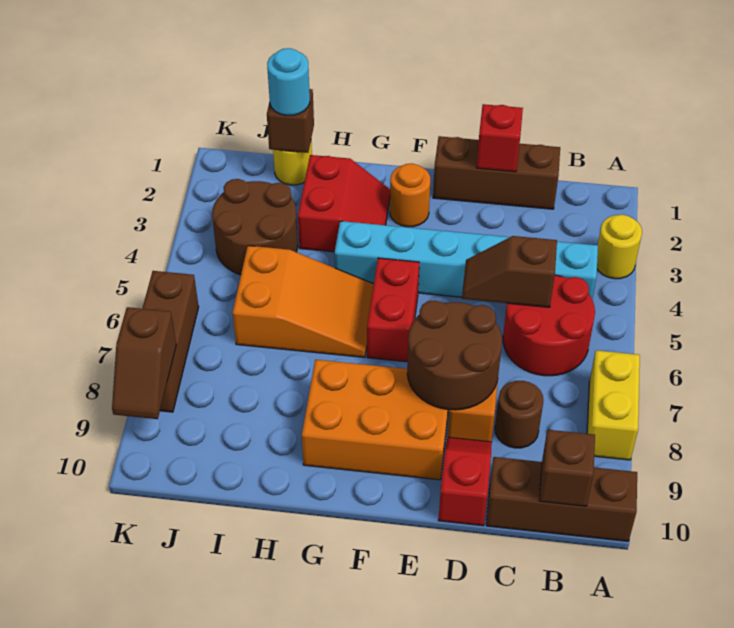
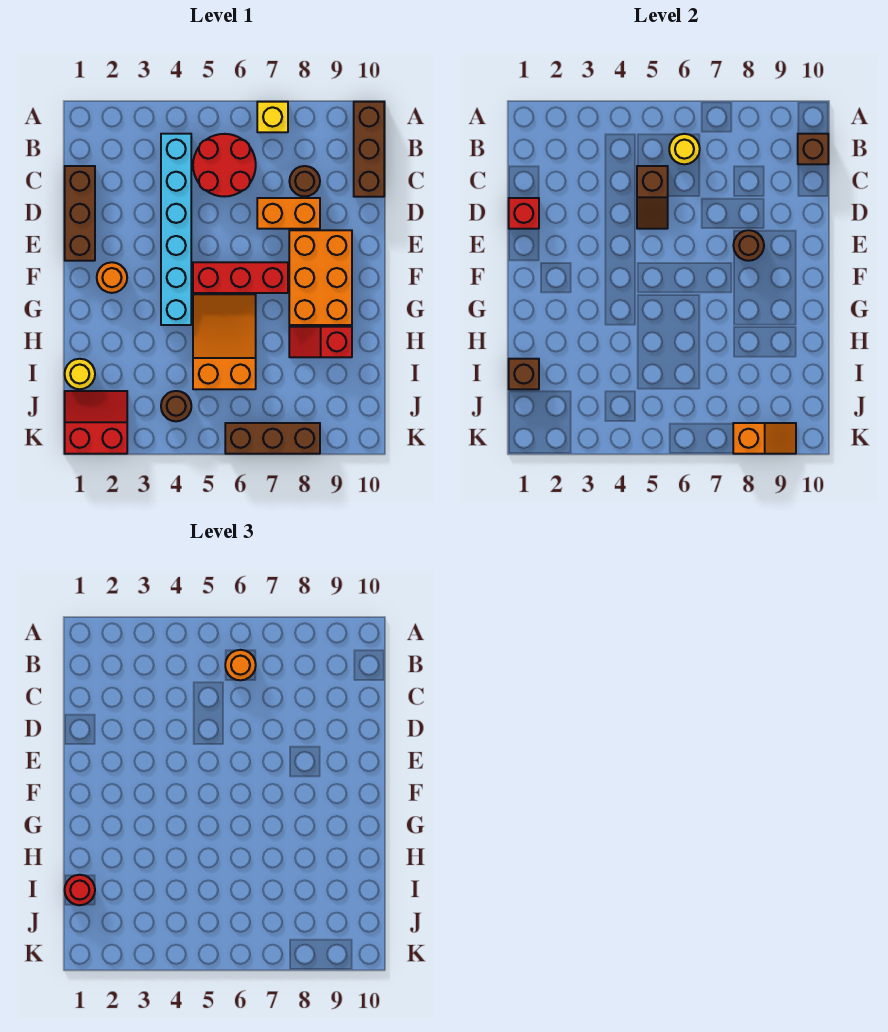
yellow 1x1 round brick [597,215,642,279] -> yellow 1x1 round brick moved to [669,134,700,164]
yellow 1x2 brick [587,350,640,460] -> yellow 1x1 brick [257,102,288,132]
none -> orange 1x1 round brick [225,650,256,680]
brown 2x2 round brick [407,300,502,410] -> brown 1x1 round brick [733,230,764,261]
red 1x2 slope [438,437,492,526] -> red 1x2 slope moved to [289,327,352,357]
red 1x2 brick [367,258,419,362] -> red 1x3 brick [193,262,288,293]
red 2x2 slope [298,155,390,252] -> red 2x2 slope moved to [65,391,127,454]
cyan 1x1 round brick [267,48,310,115] -> red 1x1 round brick [65,875,95,905]
brown 2x2 round brick [212,179,298,275] -> brown 1x1 round brick [161,391,191,421]
brown 1x2 slope [112,307,176,419] -> orange 1x2 slope [733,423,796,454]

